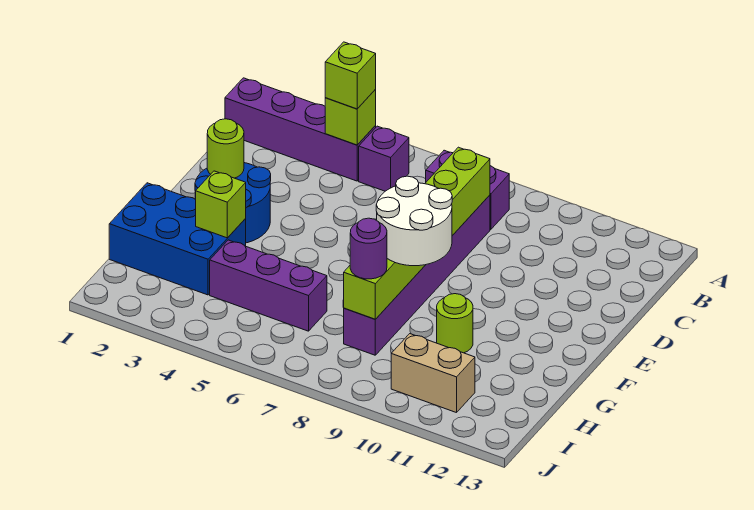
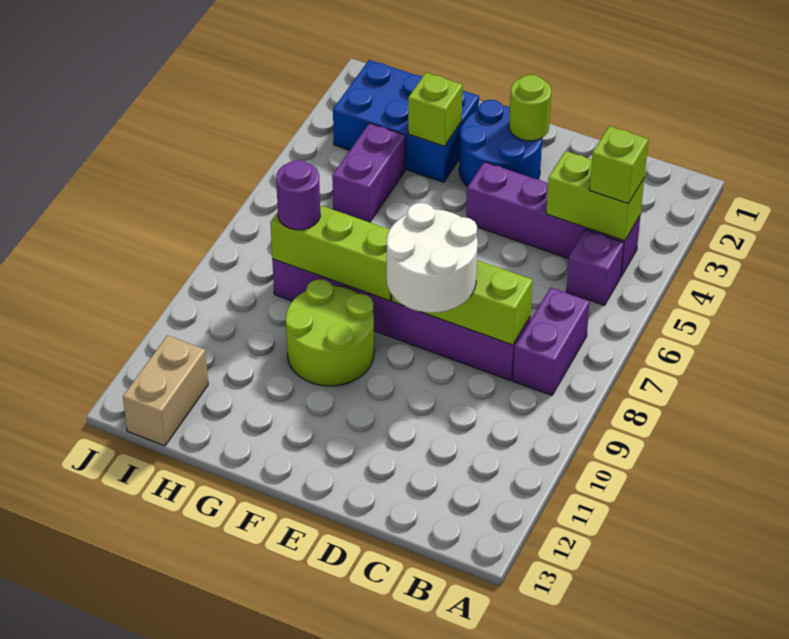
purple 1x4 brick [225,78,376,181] -> purple 1x4 brick turned to [466,162,641,276]
lime 1x1 brick [325,90,376,145] -> lime 1x2 brick [546,151,645,241]
white 2x2 round brick [376,176,452,266] -> white 2x2 round brick moved to [387,203,478,313]
blue 2x3 brick [109,183,246,295] -> blue 2x3 brick turned to [333,60,479,182]
lime 1x1 round brick [437,294,473,353] -> lime 2x2 round brick [285,279,374,386]
purple 1x3 brick [210,240,327,331] -> purple 1x2 brick [332,123,406,222]
tan 1x2 brick [391,334,475,413] -> tan 1x2 brick moved to [123,335,208,446]

